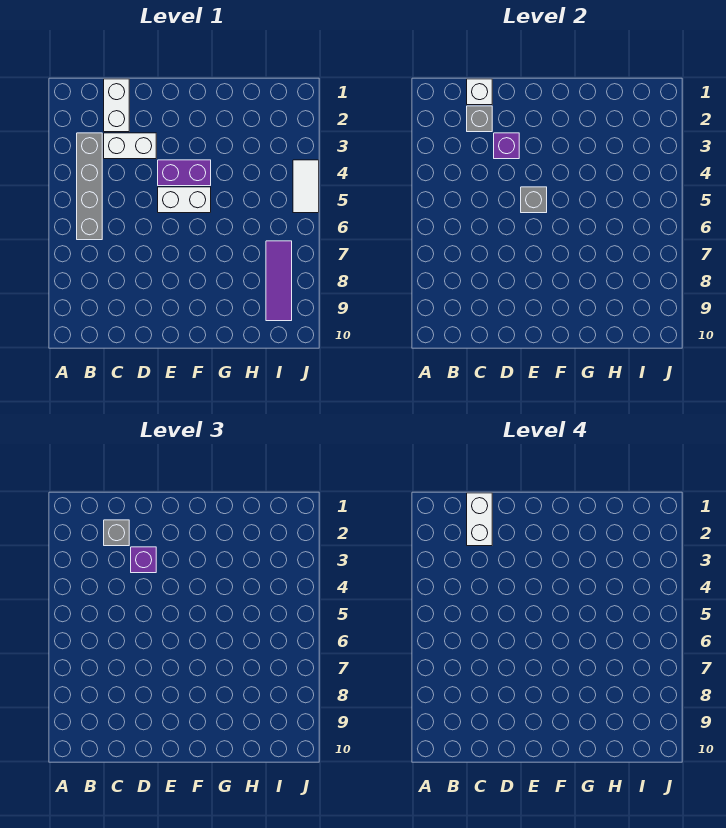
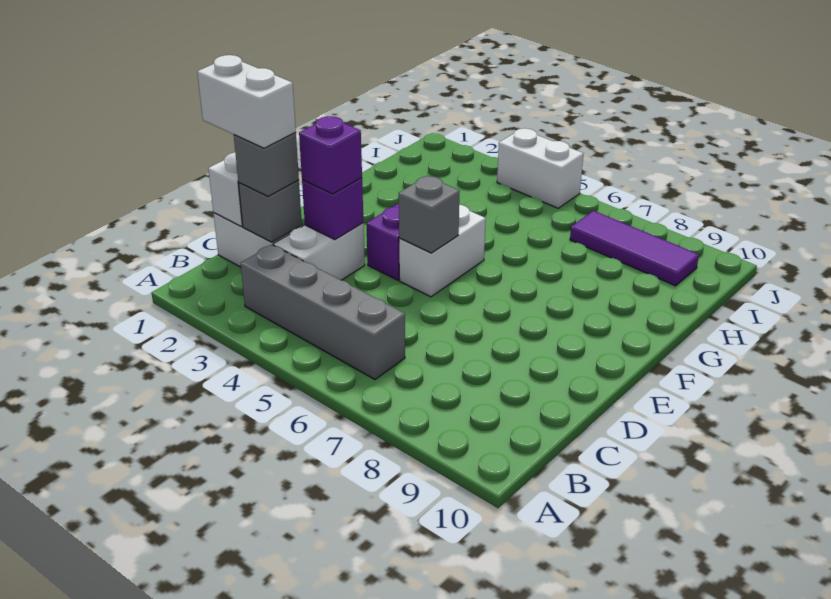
white 1x2 tile [293,160,319,213] -> white 1x2 brick [497,128,584,208]

